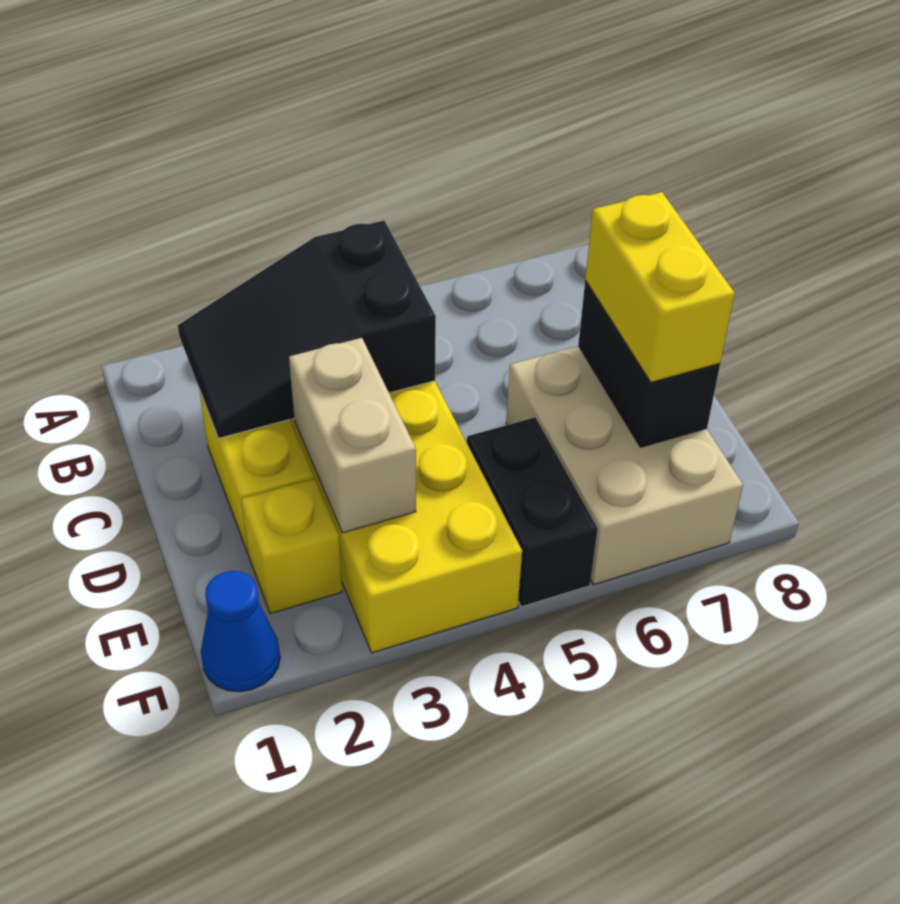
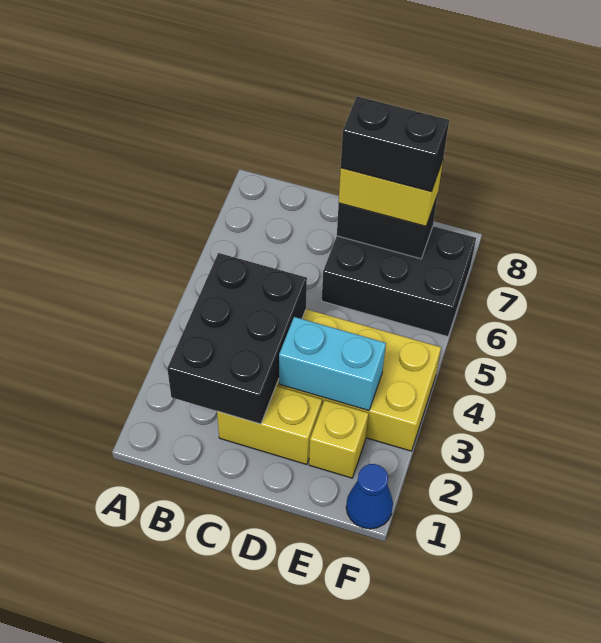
black 2x3 slope [178,221,436,438] -> black 2x3 brick [167,253,307,424]
tan 1x2 brick [289,338,416,533] -> cyan 1x2 brick [279,317,386,411]
tan 2x3 brick [506,346,743,585] -> black 2x3 brick [322,226,476,337]
black 1x2 brick [467,417,598,607] -> black 1x2 brick moved to [341,96,449,192]

